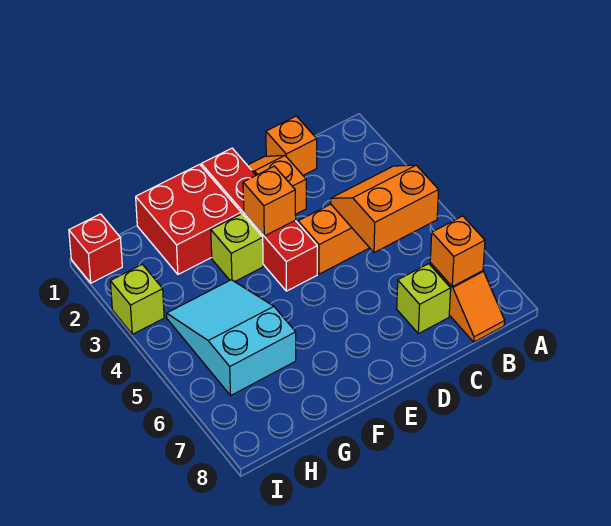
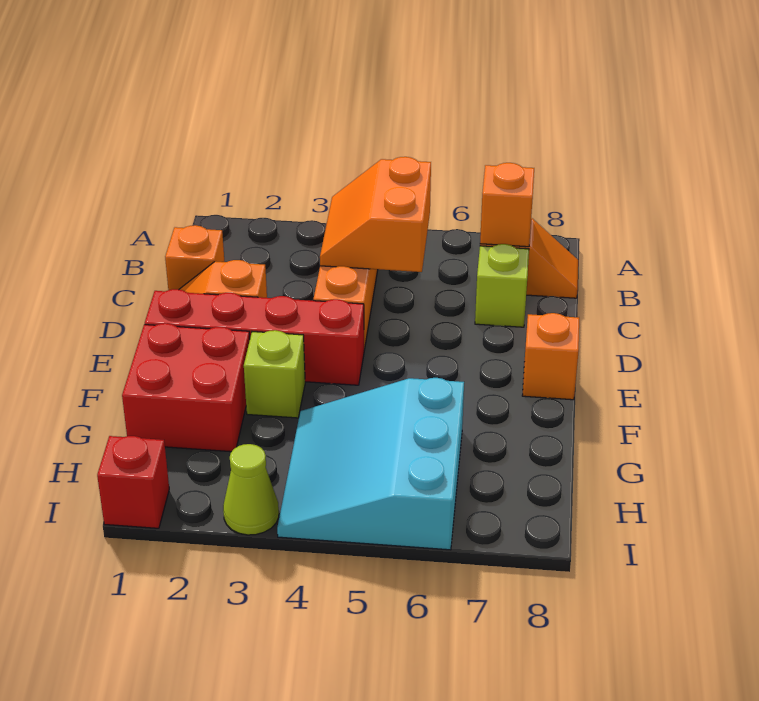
orange 1x1 brick [243,166,296,236] -> orange 1x1 brick moved to [522,313,579,400]
cyan 2x3 slope [167,280,296,395] -> cyan 3x3 slope [277,378,464,550]
lime 1x1 brick [110,264,164,334] -> lime 1x1 cone [223,444,279,535]

